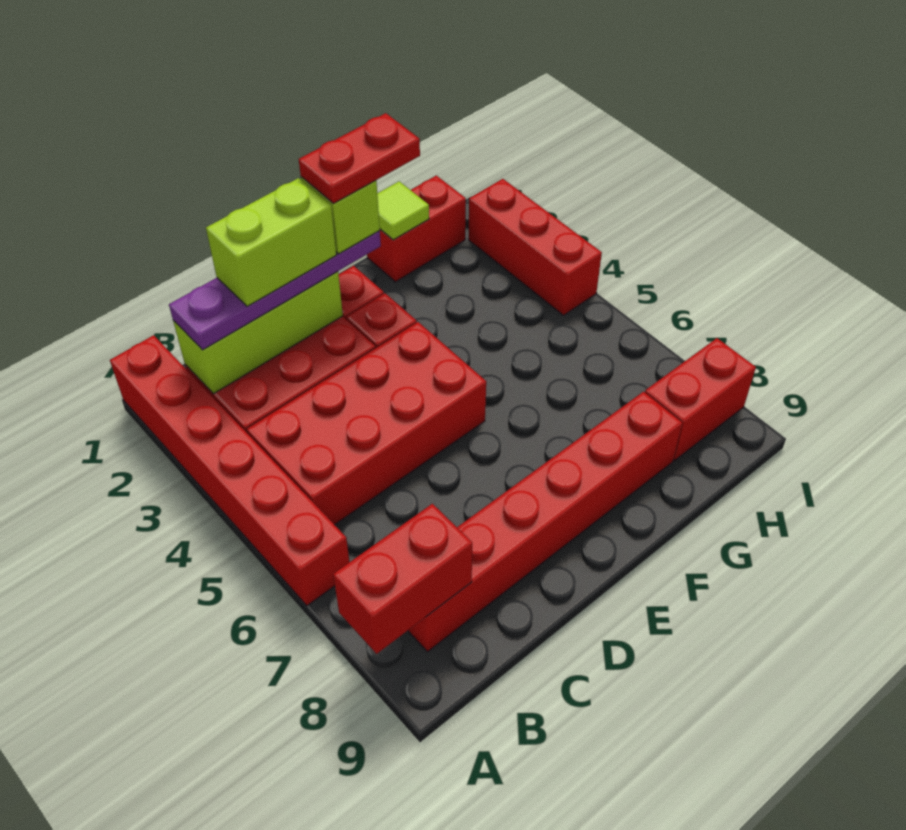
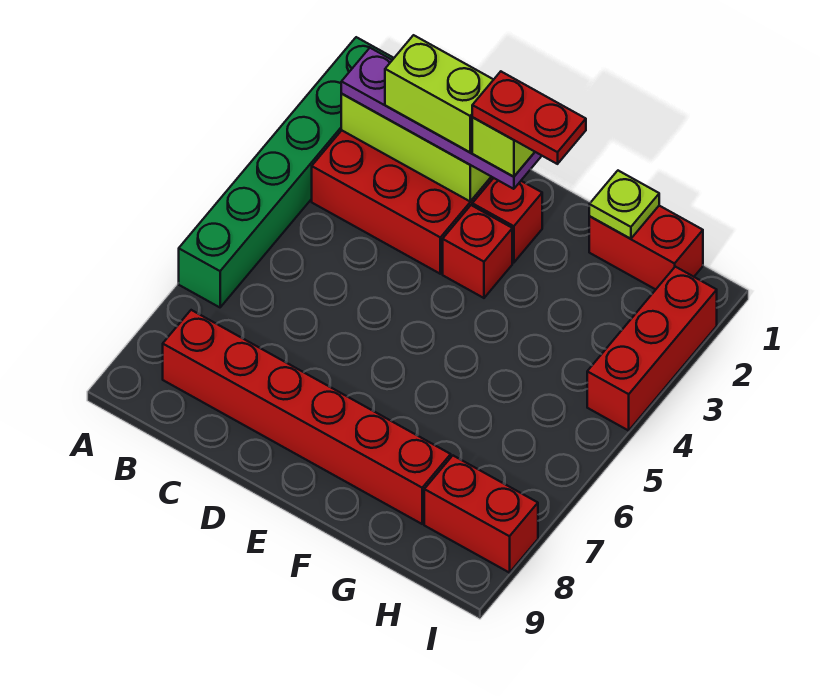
red 1x6 brick [110,335,349,606] -> green 1x6 brick [179,37,394,307]
red 1x2 brick [333,504,472,654] -> none
red 2x4 brick [247,322,486,525] -> none
lime 1x1 tile [377,181,429,240] -> lime 1x1 plate [589,171,659,239]

